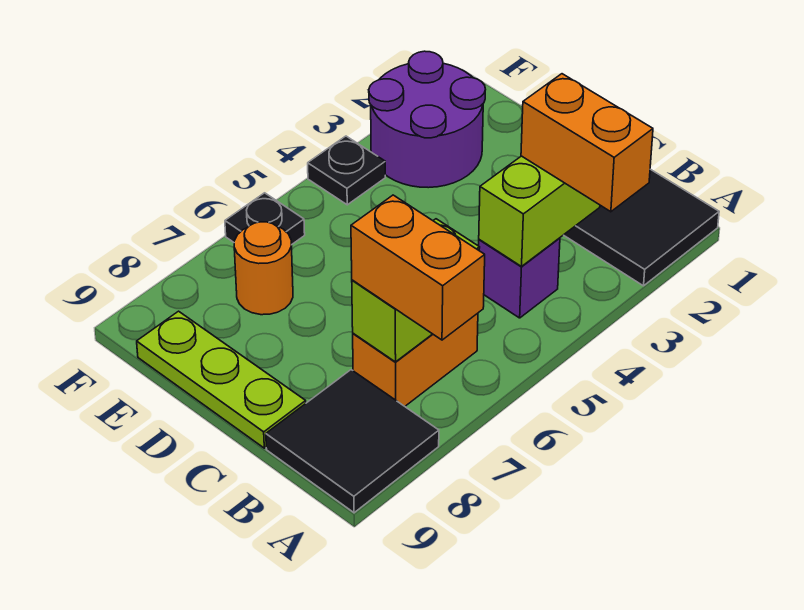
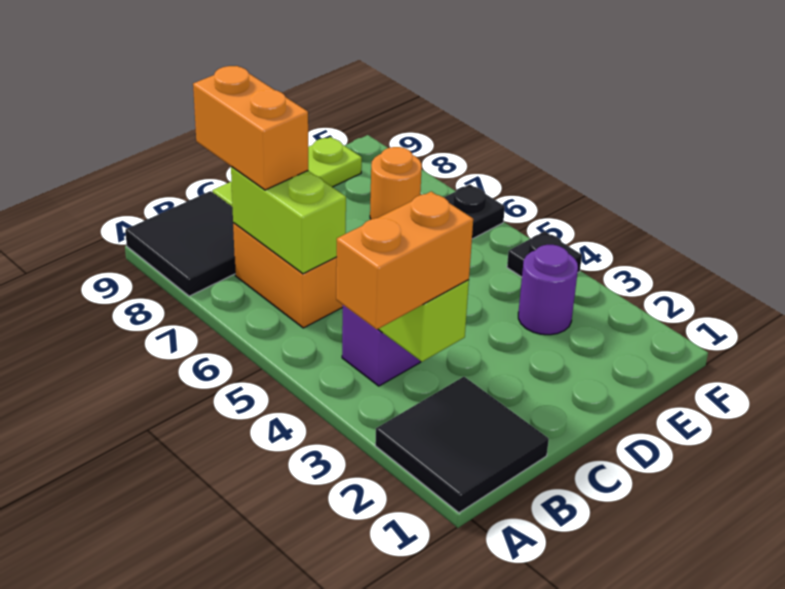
orange 1x2 brick [351,195,485,340] -> orange 1x2 brick turned to [193,66,308,190]
purple 2x2 round brick [369,51,485,188] -> purple 1x1 round brick [518,245,578,335]

